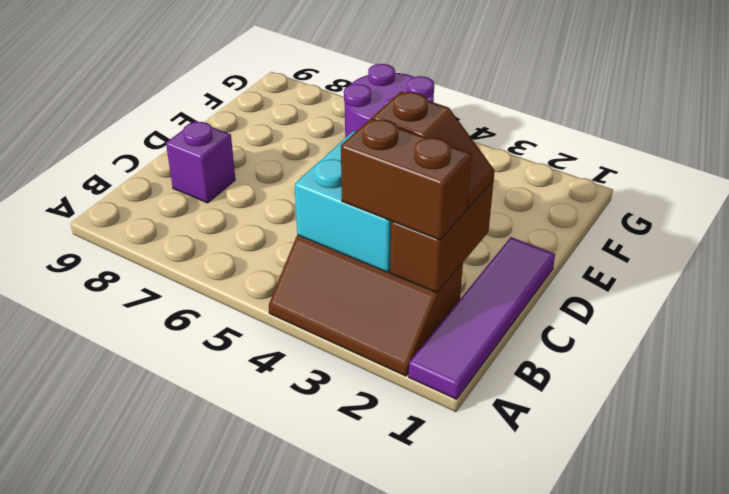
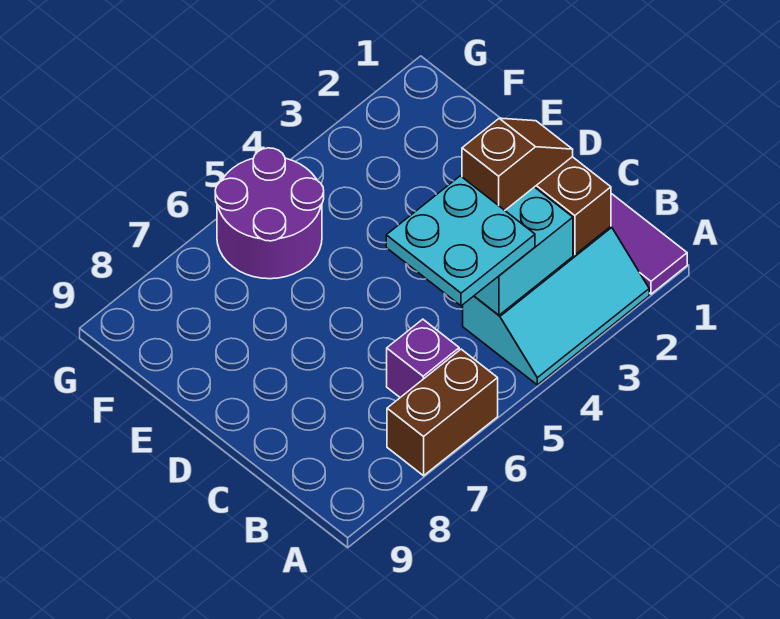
brown 2x3 slope [269,235,463,376] -> cyan 2x3 slope [463,226,649,385]
brown 1x2 brick [341,118,472,240] -> brown 1x2 brick moved to [387,349,498,476]
none -> cyan 2x2 plate [386,176,535,306]
purple 1x1 brick [166,121,235,203] -> purple 1x1 brick moved to [387,319,459,397]

